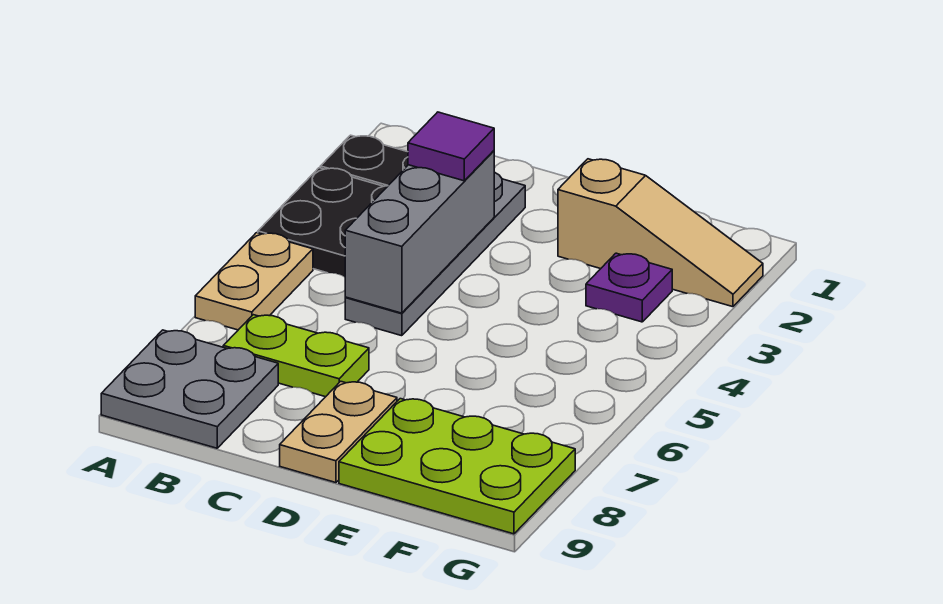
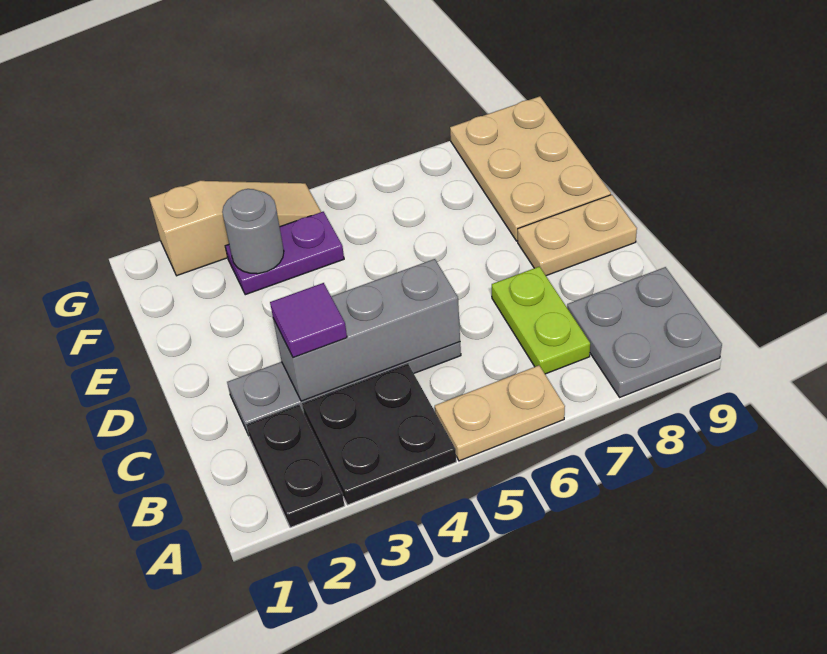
tan 1x3 slope [558,159,763,307] -> tan 1x3 slope turned to [149,181,321,276]
lime 2x3 plate [339,399,575,534] -> tan 2x3 plate [450,96,611,241]
purple 1x1 plate [586,253,672,322] -> purple 1x2 plate [225,212,344,295]
none -> grey 1x1 round brick [222,189,284,274]

